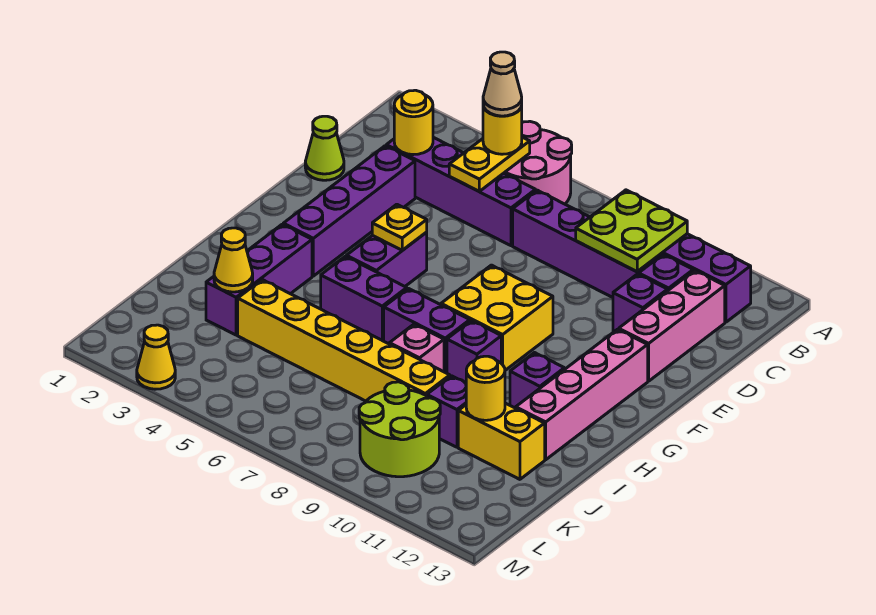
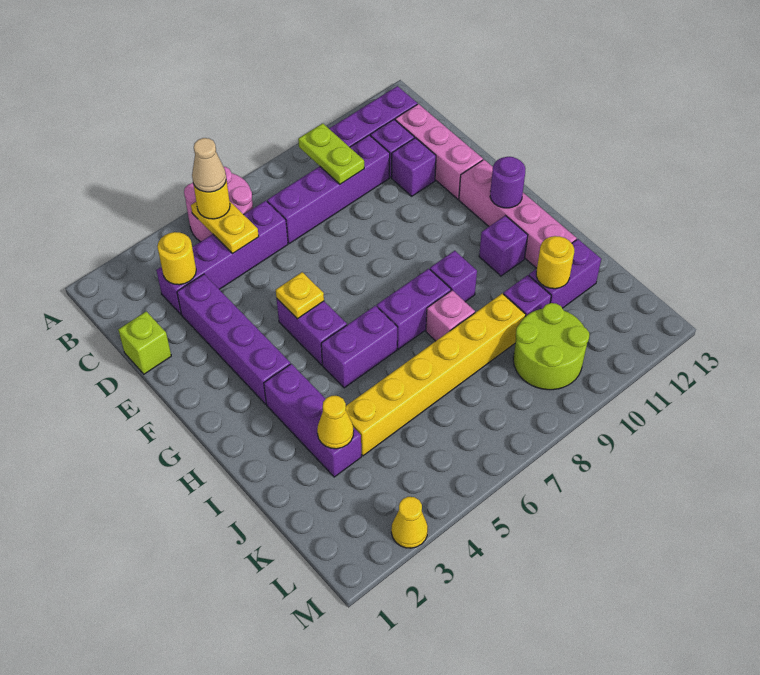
lime 2x2 plate [576,190,687,272] -> lime 1x2 plate [298,123,364,184]
lime 1x1 cone [305,116,344,180] -> lime 1x1 brick [118,311,171,374]
yellow 2x2 brick [441,265,553,370] -> none
none -> purple 1x1 round brick [490,157,525,208]
yellow 1x2 brick [458,403,545,479] -> purple 1x2 brick [529,239,601,308]

